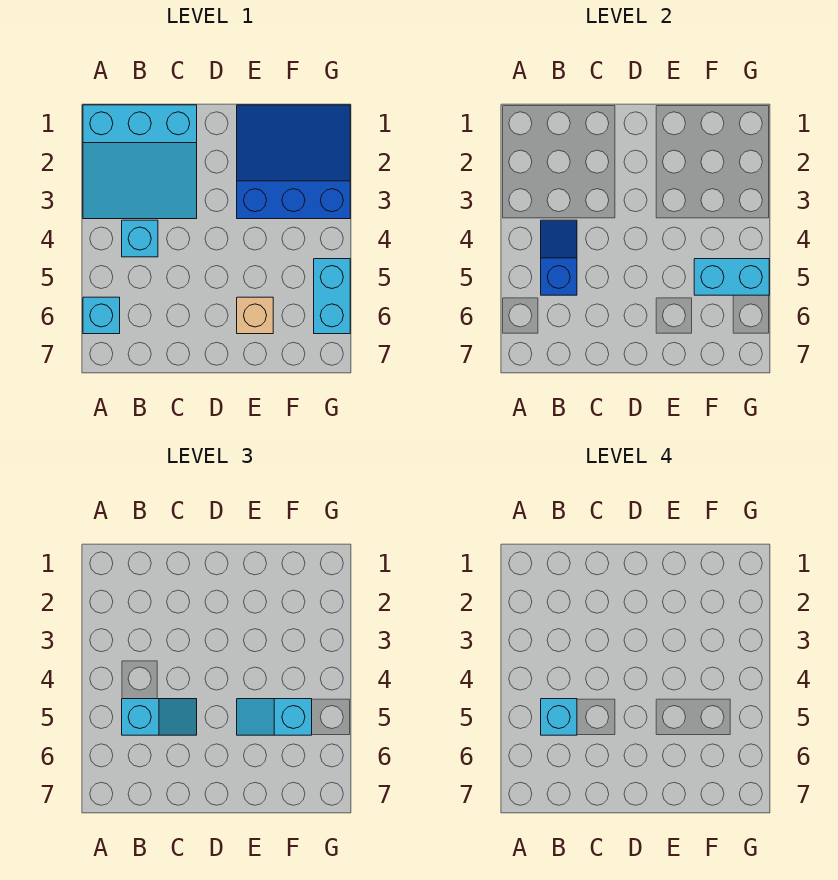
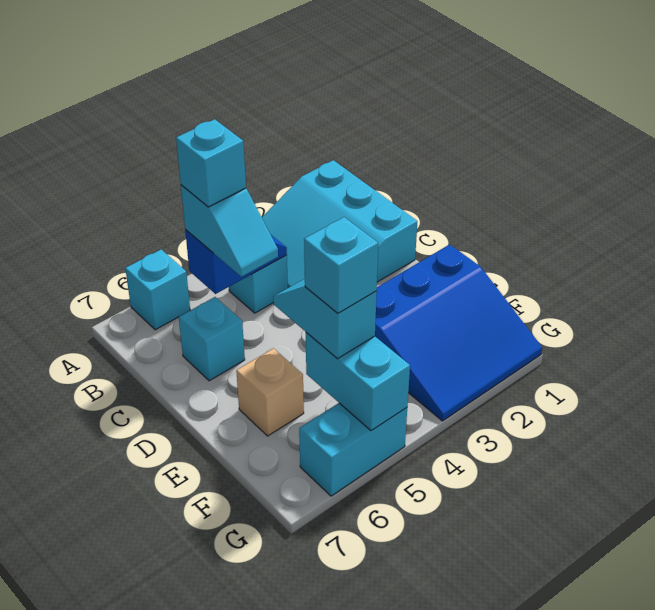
none -> cyan 1x1 brick [179,297,245,381]
blue 3x3 slope [237,105,350,219] -> blue 3x3 slope turned to [375,244,542,421]
none -> cyan 1x1 brick [304,217,378,313]

